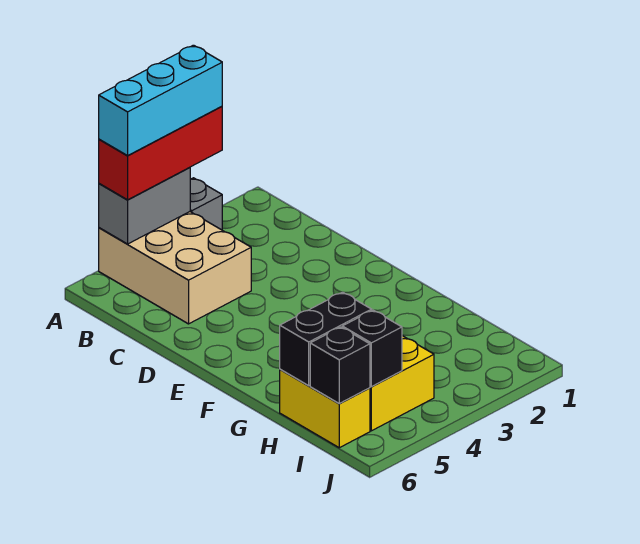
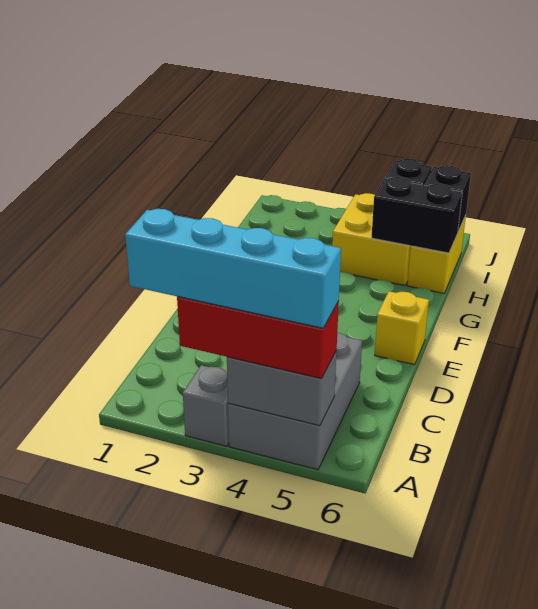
cyan 1x3 brick [99,45,222,156] -> cyan 1x4 brick [125,209,341,328]
tan 2x3 brick [99,212,251,324] -> grey 2x3 brick [228,333,362,470]
none -> yellow 1x1 brick [375,291,429,365]

